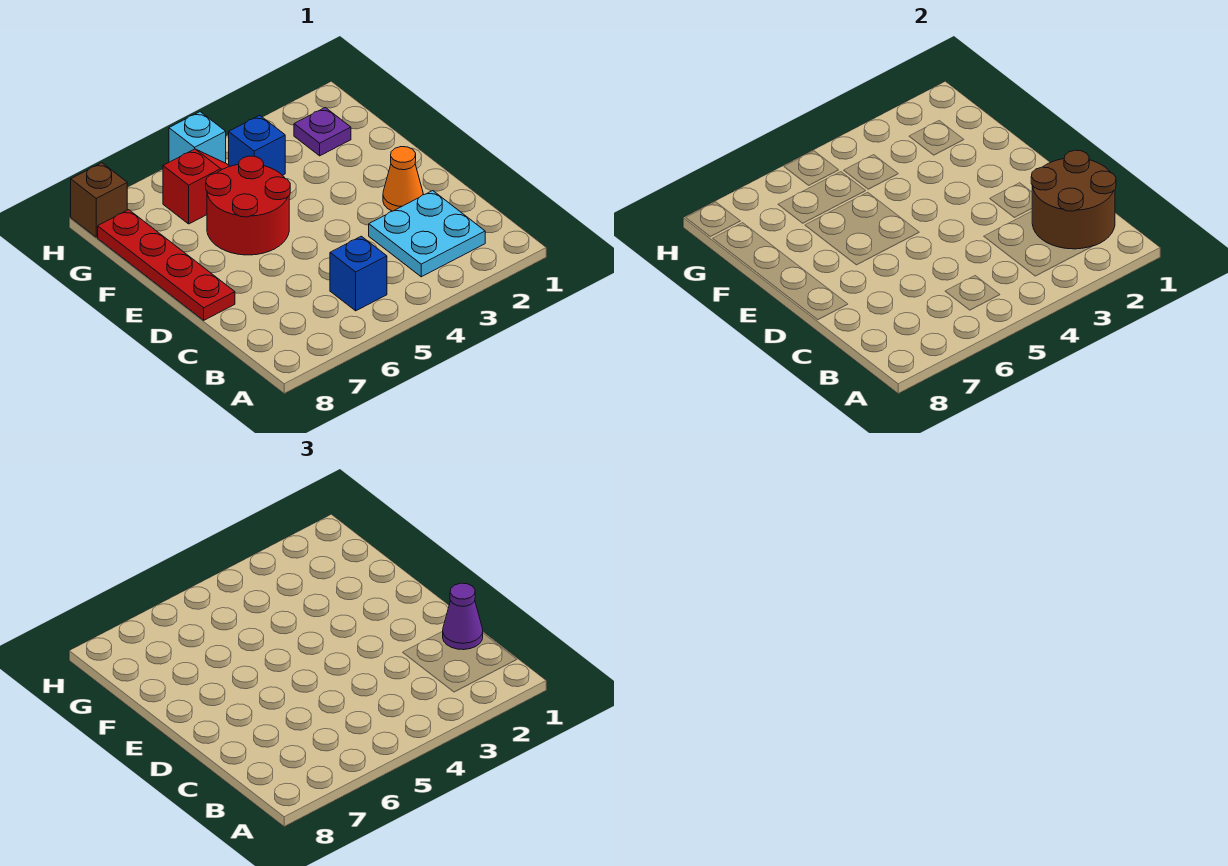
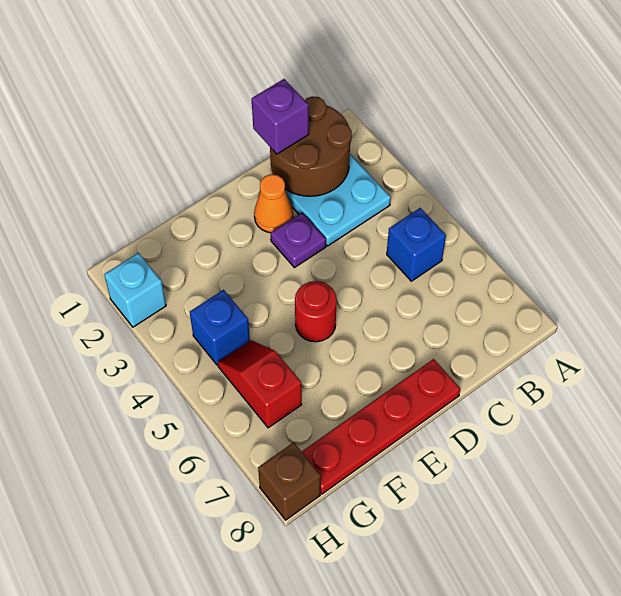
purple 1x1 cone [443,583,483,650] -> purple 1x1 brick [252,79,309,154]
red 2x2 round brick [206,156,290,255] -> red 1x1 round brick [295,281,337,342]
purple 1x1 plate [294,108,351,156] -> purple 1x1 plate moved to [271,213,326,268]
cyan 1x1 brick [169,112,226,163] -> cyan 1x1 brick moved to [104,253,166,327]

